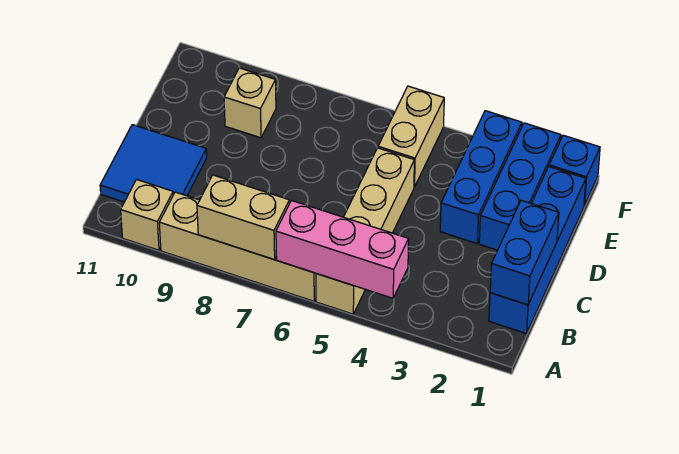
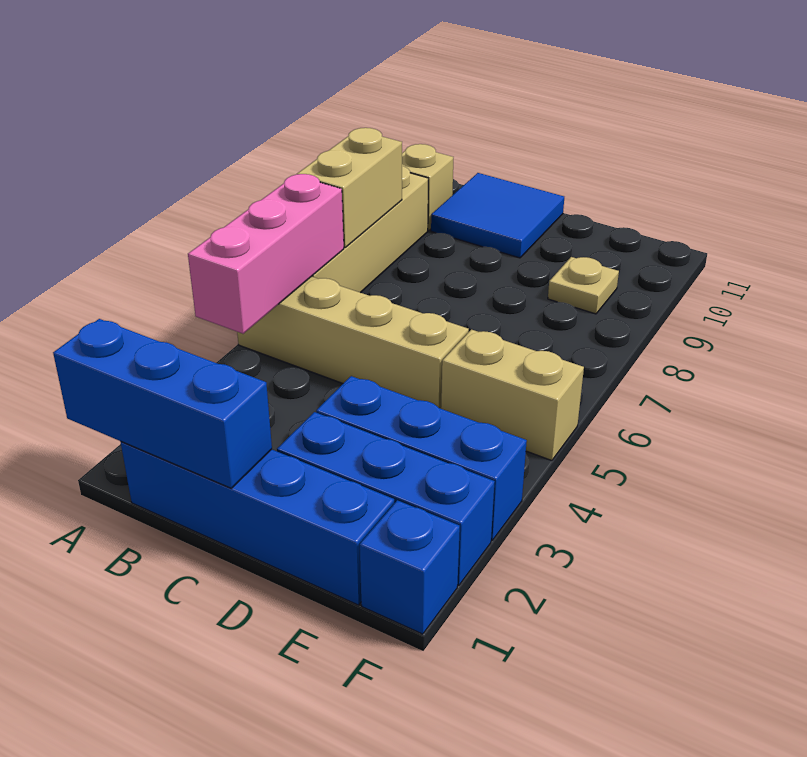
blue 1x2 brick [490,200,559,305] -> blue 1x3 brick [53,319,272,488]
tan 1x1 brick [224,68,276,138] -> tan 1x1 plate [548,257,619,314]

